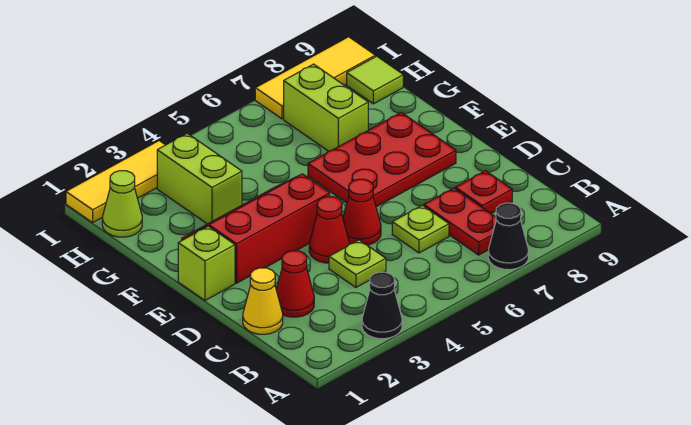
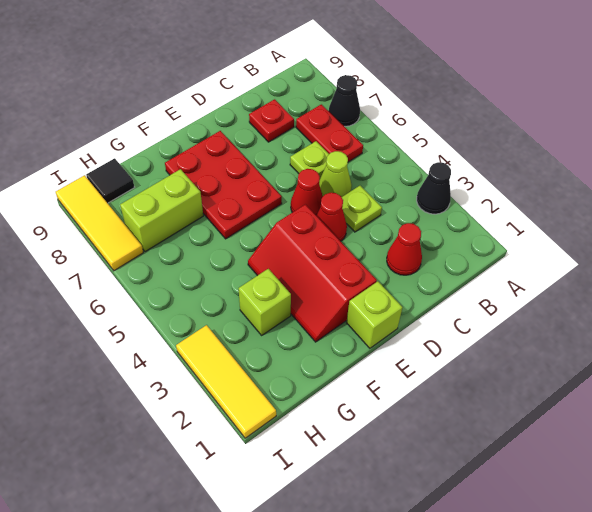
red 1x2 plate [424,188,496,255] -> red 1x2 plate turned to [296,104,363,162]
yellow 1x1 cone [243,268,283,334] -> none
lime 1x2 brick [157,133,242,224] -> lime 1x1 brick [239,269,291,335]
lime 1x1 cone [102,171,142,237] -> lime 1x1 cone moved to [319,151,352,197]
lime 1x1 tile [347,56,403,104] -> black 1x1 tile [86,158,135,203]

